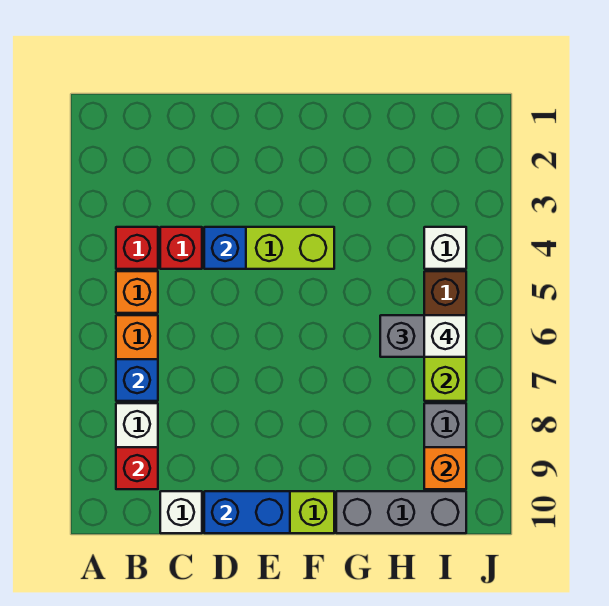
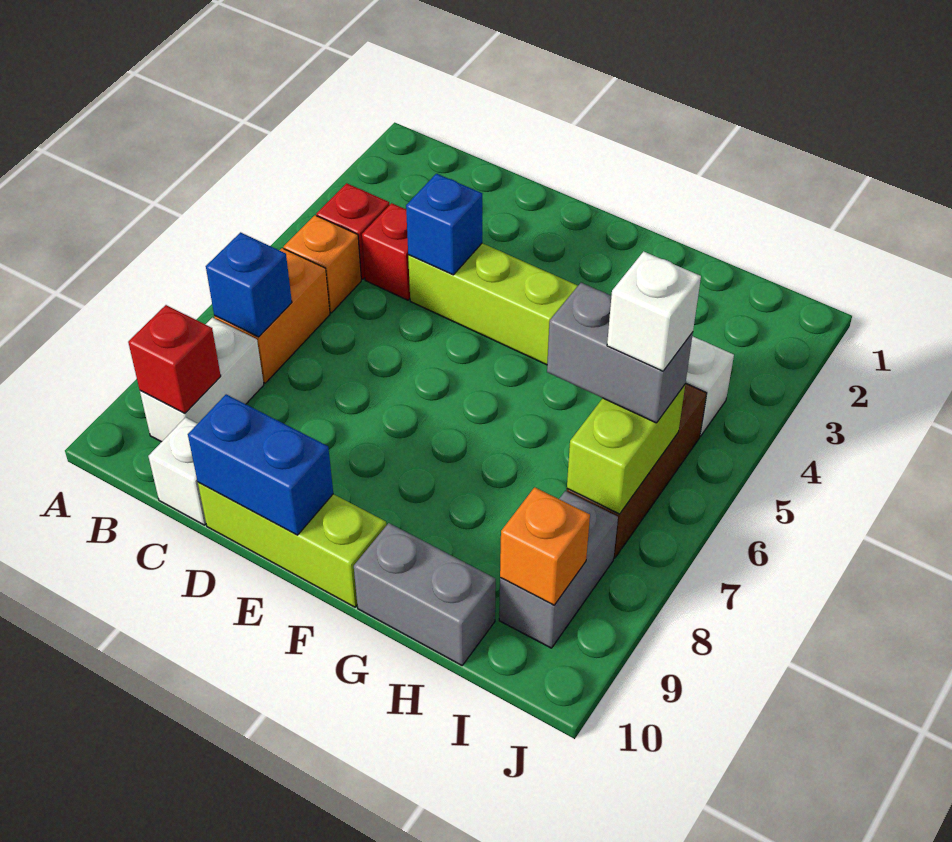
grey 1x3 brick [336,491,466,533] -> grey 1x2 brick [354,523,496,665]

